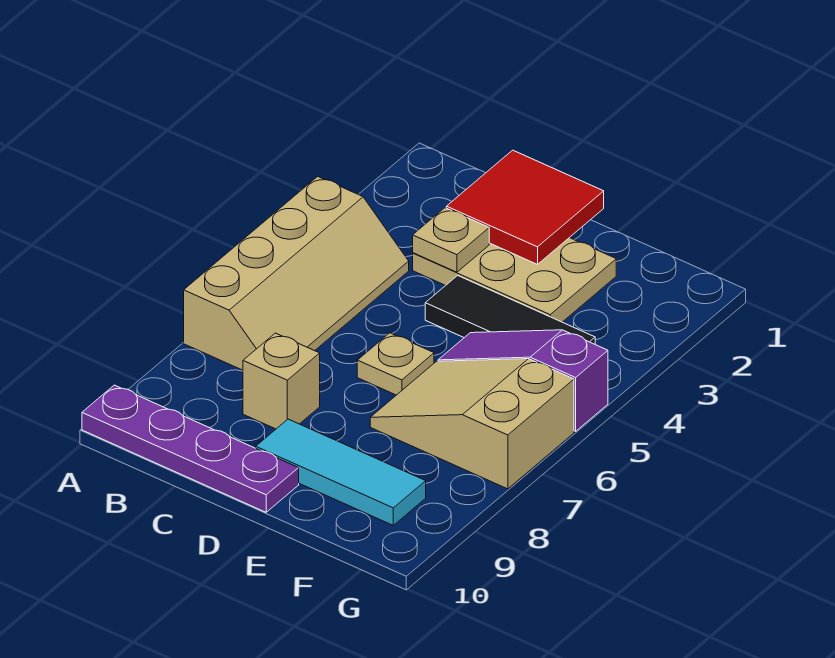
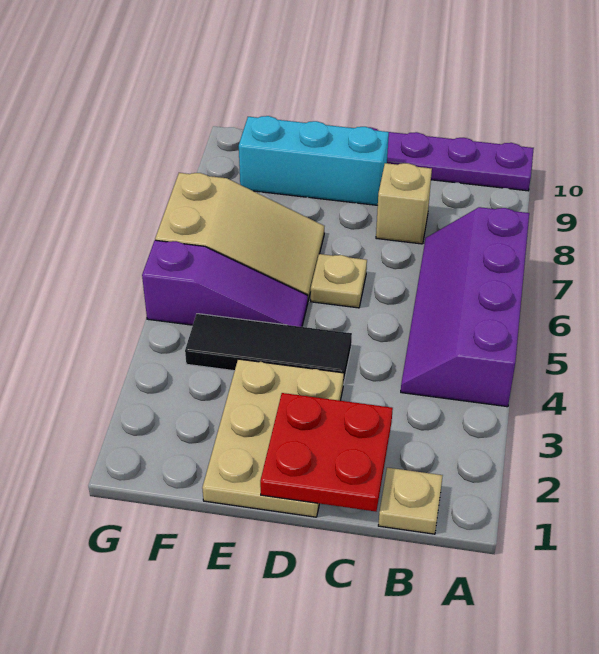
tan 2x4 slope [184,177,409,370] -> purple 2x4 slope [401,207,529,407]
red 2x2 tile [446,150,604,264] -> red 2x2 plate [260,393,393,511]
tan 2x3 plate [413,238,616,322] -> tan 2x3 plate turned to [202,359,344,517]
tan 1x1 plate [413,208,489,272] -> tan 1x1 plate moved to [378,468,443,534]
cyan 1x3 tile [256,419,426,525] -> cyan 1x3 brick [239,116,389,205]

